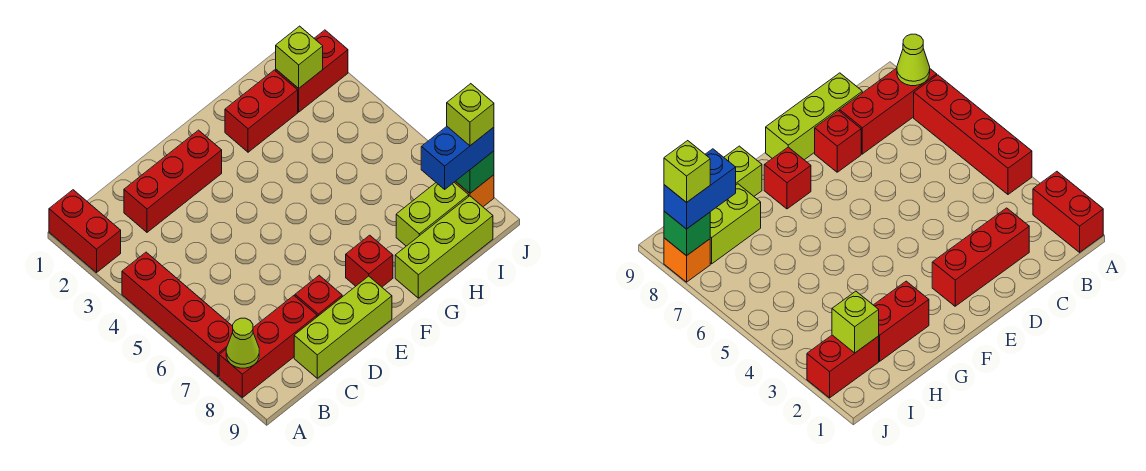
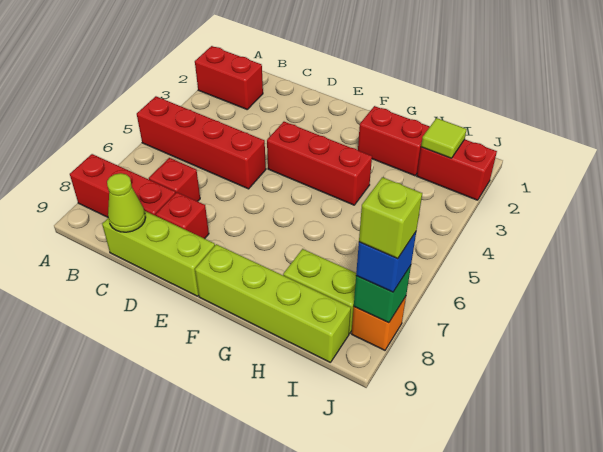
red 1x2 brick [49,190,121,273] -> red 1x2 brick turned to [195,46,263,109]
red 1x4 brick [122,252,233,377] -> red 1x4 brick turned to [137,96,266,189]
lime 1x1 cone [226,318,259,368] -> lime 1x1 cone moved to [107,173,146,232]
red 1x3 brick [124,130,222,232] -> red 1x3 brick moved to [267,122,372,205]
red 1x1 brick [346,235,393,287] -> red 1x1 brick moved to [149,158,200,201]
lime 1x3 brick [395,196,493,298] -> lime 1x4 brick [195,244,351,363]
lime 1x1 brick [276,26,323,88] -> lime 1x1 tile [421,118,467,158]
blue 1x2 brick [421,127,494,189] -> blue 1x1 brick [356,232,416,292]

